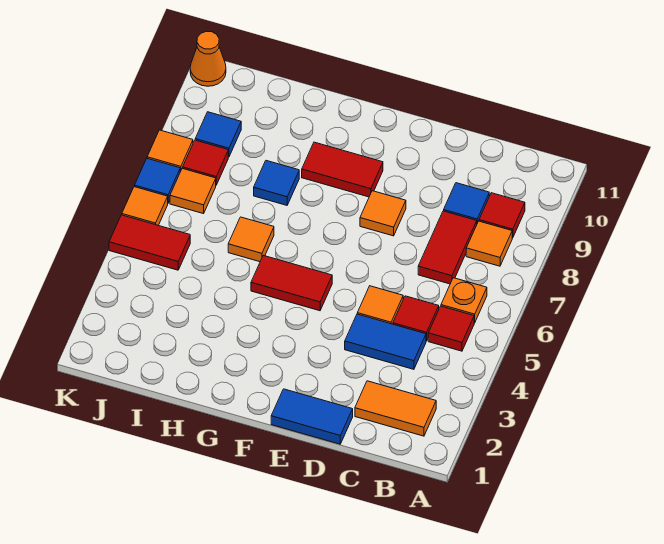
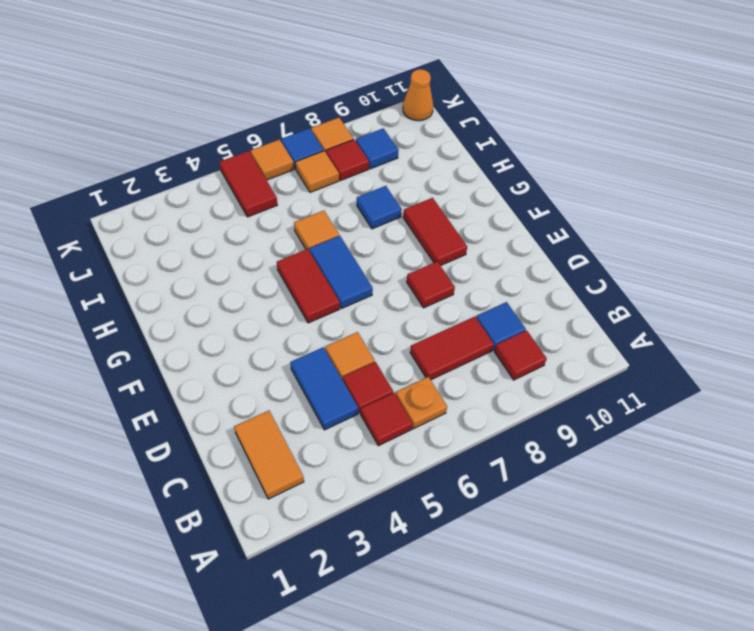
orange 1x1 tile [466,221,512,266] -> none
blue 1x2 tile [271,389,353,444] -> blue 1x2 tile moved to [309,236,373,309]
orange 1x1 tile [360,191,406,236] -> red 1x1 tile [407,261,455,308]

